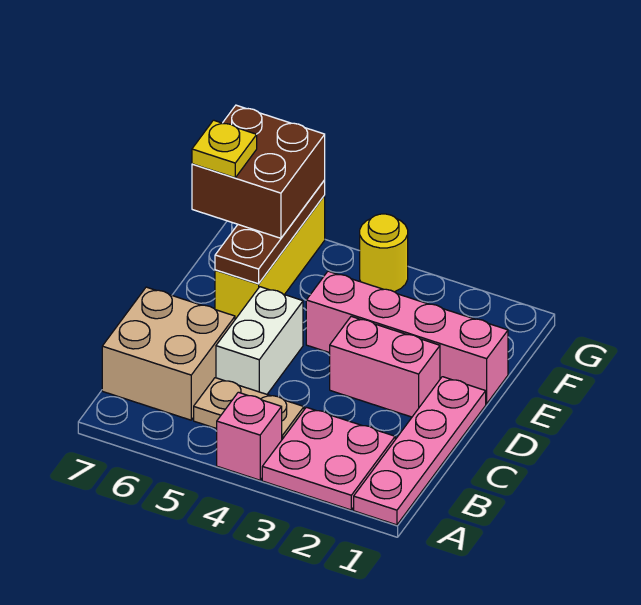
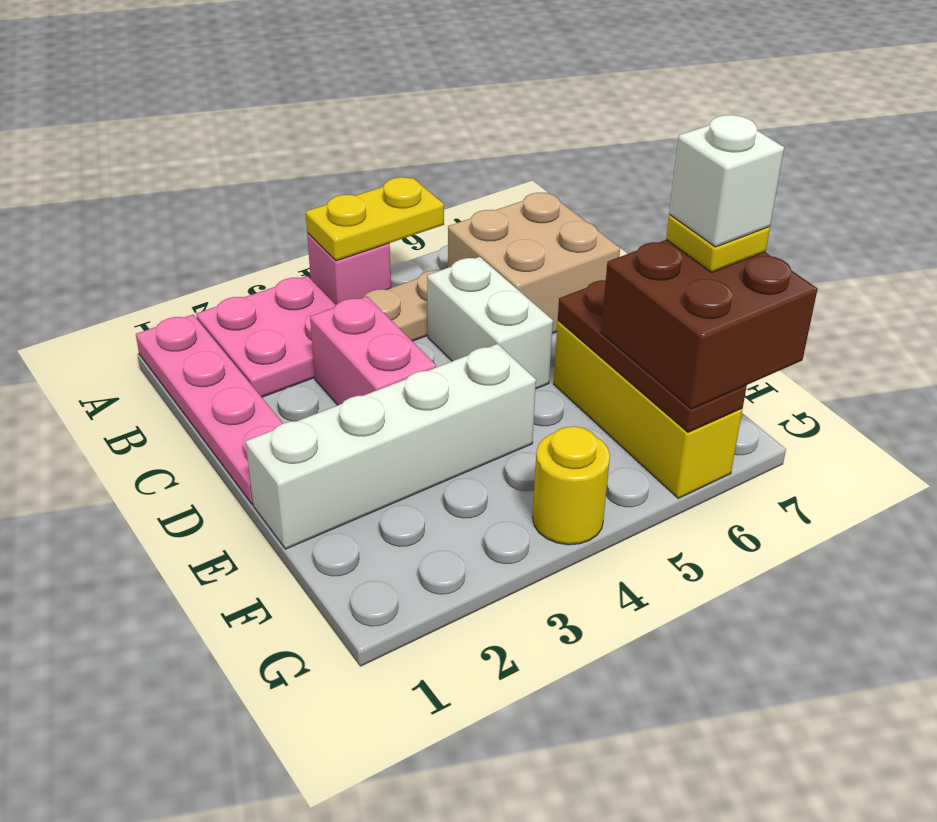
none -> yellow 1x2 plate [306,177,444,261]
pink 1x2 brick [330,316,440,417] -> pink 1x2 brick turned to [310,296,436,405]
pink 1x4 brick [306,271,508,404] -> white 1x4 brick [246,344,536,549]
none -> white 1x1 brick [669,115,784,247]

